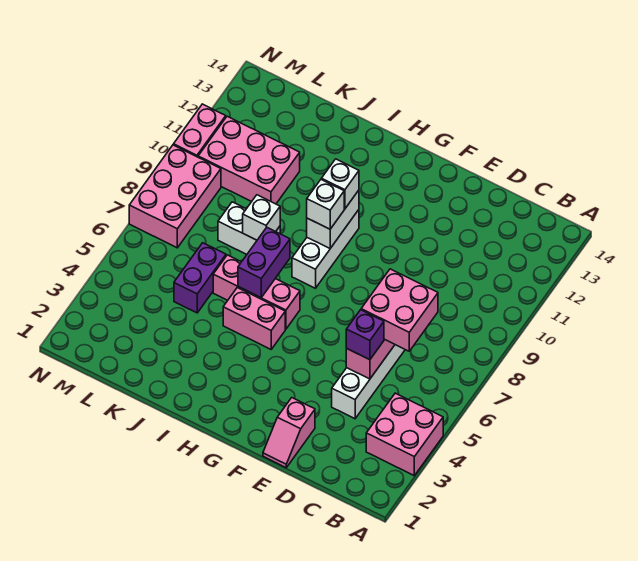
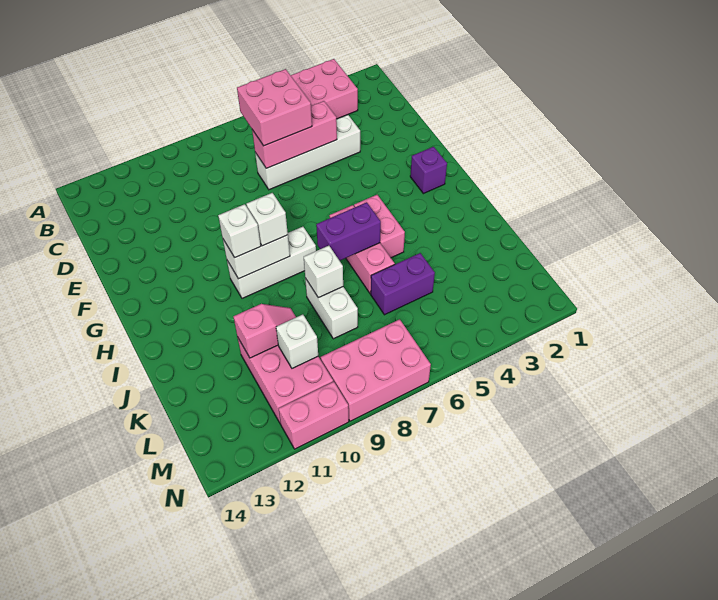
purple 1x1 brick [346,310,384,360] -> purple 1x1 brick moved to [410,147,447,194]
pink 1x2 slope [263,398,315,468] -> pink 1x2 slope moved to [233,304,296,358]
none -> white 1x1 brick [276,314,318,368]

